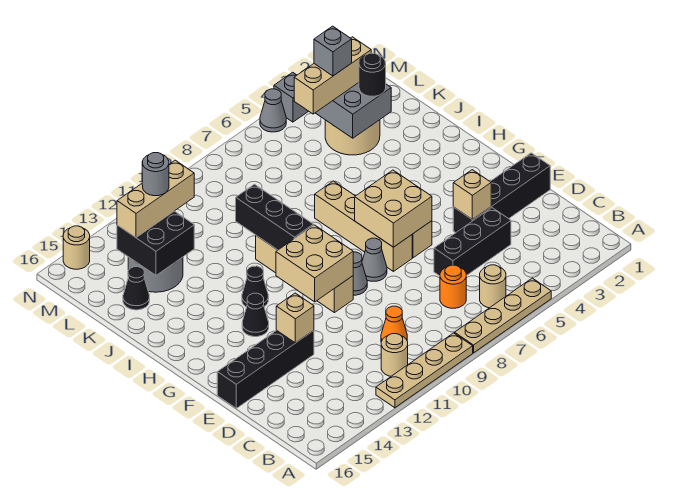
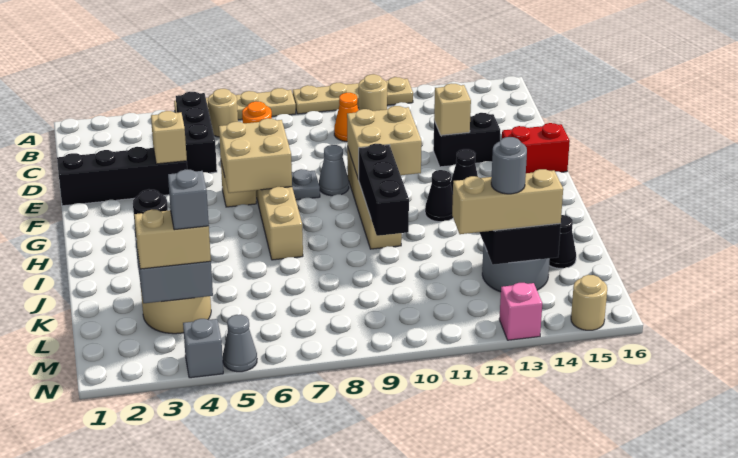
black 1x3 brick [434,208,511,276] -> black 1x3 brick turned to [176,92,217,173]
black 1x4 brick [217,330,314,408] -> black 1x2 brick [433,113,500,167]
grey 1x1 cone [362,238,387,281] -> grey 1x1 plate [292,169,320,200]
none -> red 1x2 brick [502,123,570,173]
tan 1x3 brick [294,37,371,114] -> tan 1x2 brick [134,210,211,269]
none -> pink 1x1 brick [499,283,542,340]

